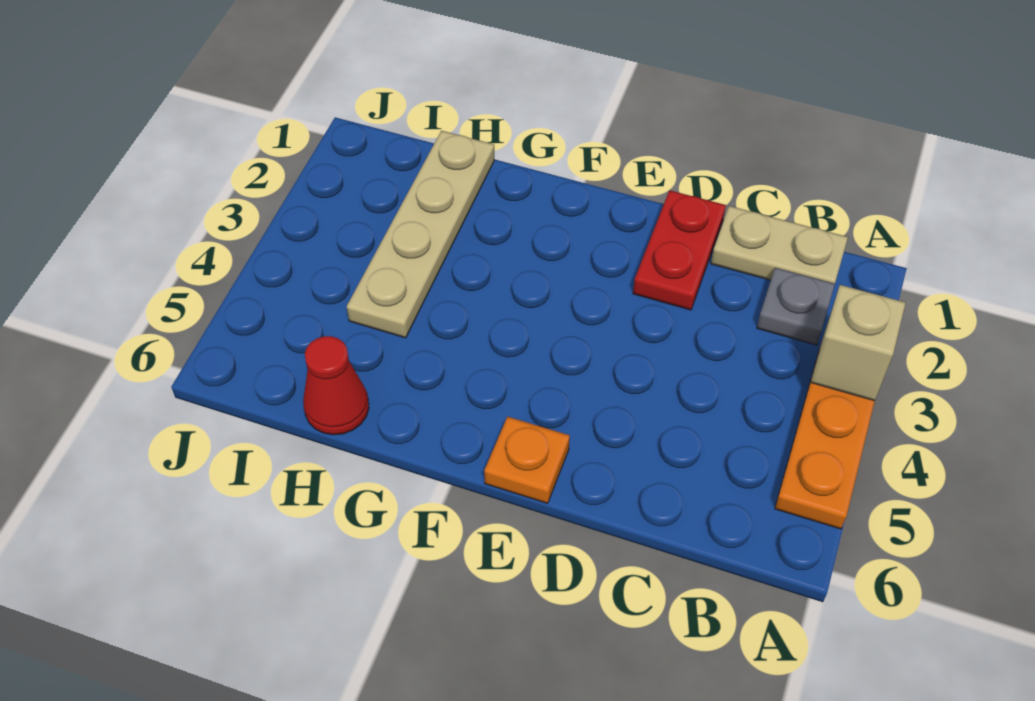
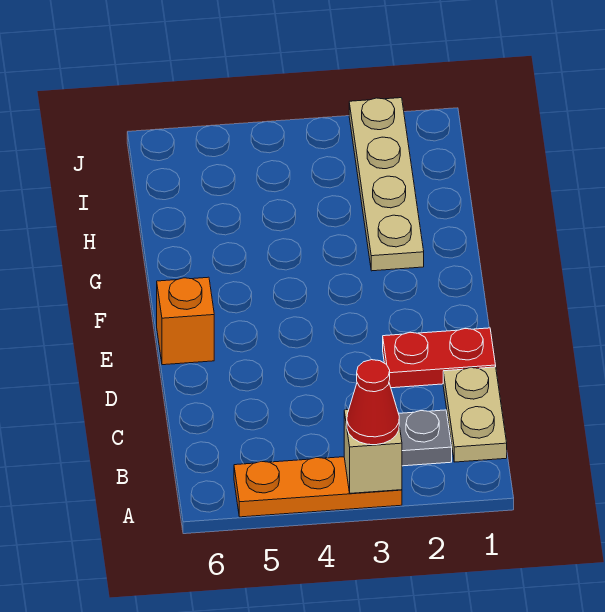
orange 1x1 plate [484,417,570,503] -> orange 1x1 brick [157,277,214,365]
tan 1x4 plate [347,131,494,338] -> tan 1x4 plate turned to [349,98,424,271]
red 1x1 cone [303,336,369,435] -> red 1x1 cone moved to [347,360,399,445]

